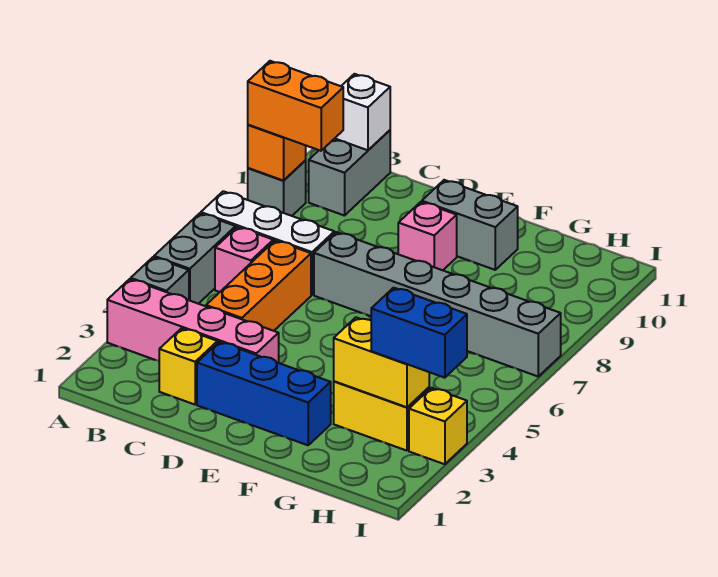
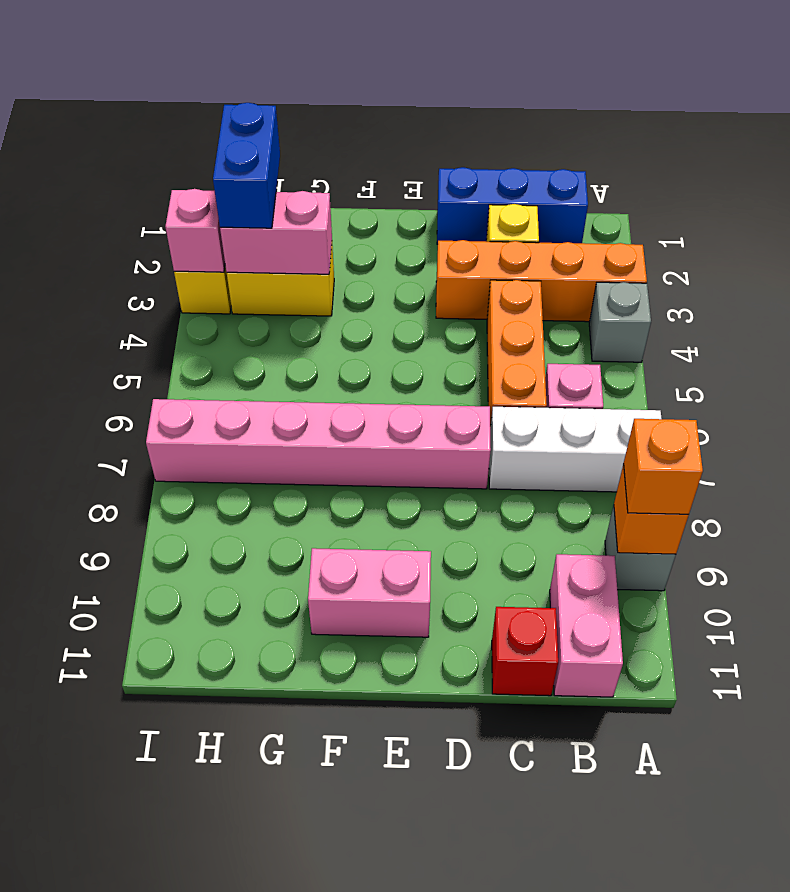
pink 1x4 brick [107,279,279,363] -> orange 1x4 brick [436,240,647,322]
grey 1x2 brick [154,213,236,304] -> none
orange 1x2 brick [248,61,343,151] -> orange 1x1 brick [624,419,703,515]
grey 1x2 brick [309,130,390,216] -> pink 1x2 brick [550,554,623,697]
white 1x1 brick [335,74,390,150] -> none
none -> red 1x1 brick [492,607,558,696]
blue 1x3 brick [197,342,331,445] -> blue 1x3 brick moved to [437,167,588,244]
grey 1x6 brick [314,232,561,376] -> pink 1x6 brick [146,399,491,489]
pink 1x1 brick [398,202,457,270] -> pink 1x1 brick moved to [165,189,225,272]
grey 1x2 brick [422,180,518,270] -> pink 1x2 brick [308,548,431,637]
yellow 1x2 brick [334,317,429,407] -> pink 1x2 brick [220,191,332,274]
blue 1x2 brick [371,288,467,378] -> blue 1x2 brick turned to [213,103,280,228]

